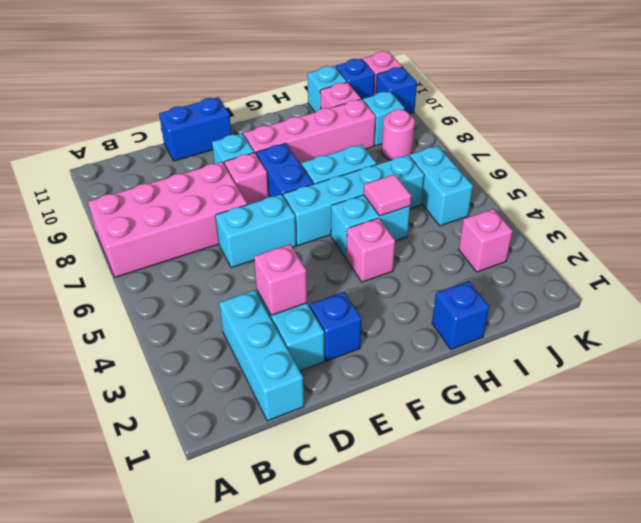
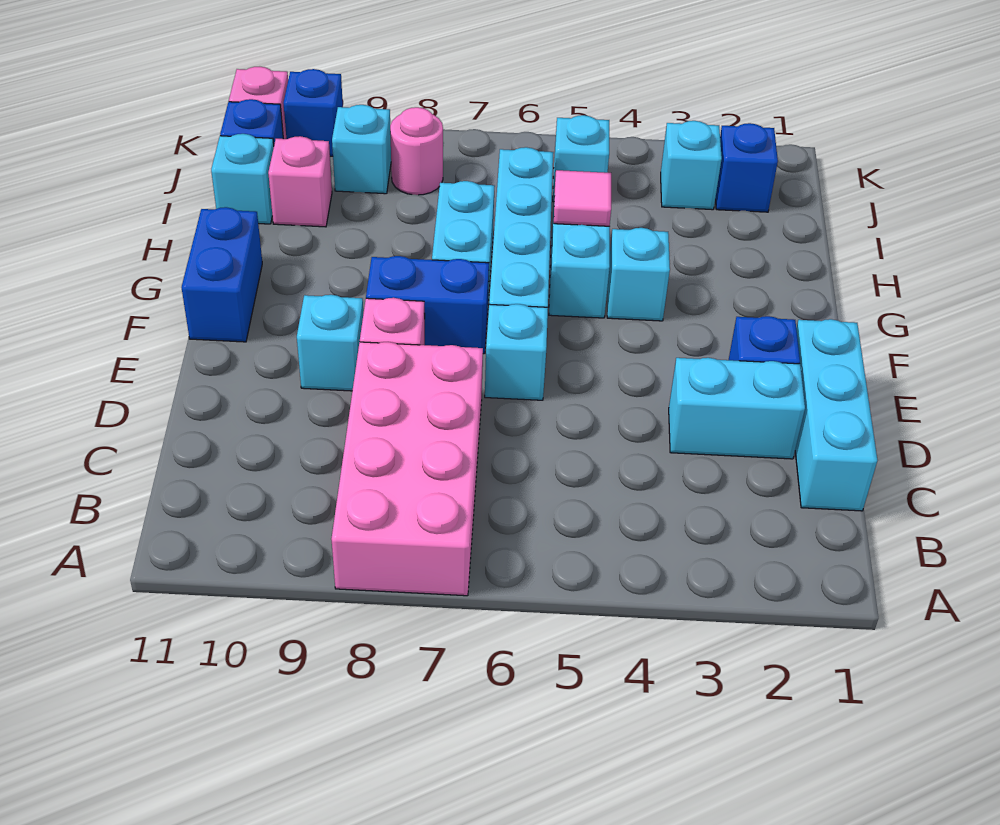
cyan 1x3 brick [219,290,304,421] -> cyan 1x3 brick turned to [795,319,878,511]
pink 1x1 brick [254,244,307,315] -> none
cyan 1x2 brick [215,194,296,268] -> cyan 1x1 brick [485,304,548,400]
blue 1x2 brick [159,97,232,161] -> blue 1x2 brick moved to [182,207,262,342]
pink 1x4 brick [244,99,376,164] -> none
pink 1x1 brick [346,218,395,282] -> cyan 1x1 brick [607,228,670,321]
blue 1x1 brick [432,281,489,349] -> blue 1x1 brick moved to [715,123,778,212]
pink 1x1 brick [459,209,513,272] -> cyan 1x1 brick [661,121,722,210]
cyan 1x2 brick [409,146,473,226] -> cyan 1x1 brick [553,115,609,202]

